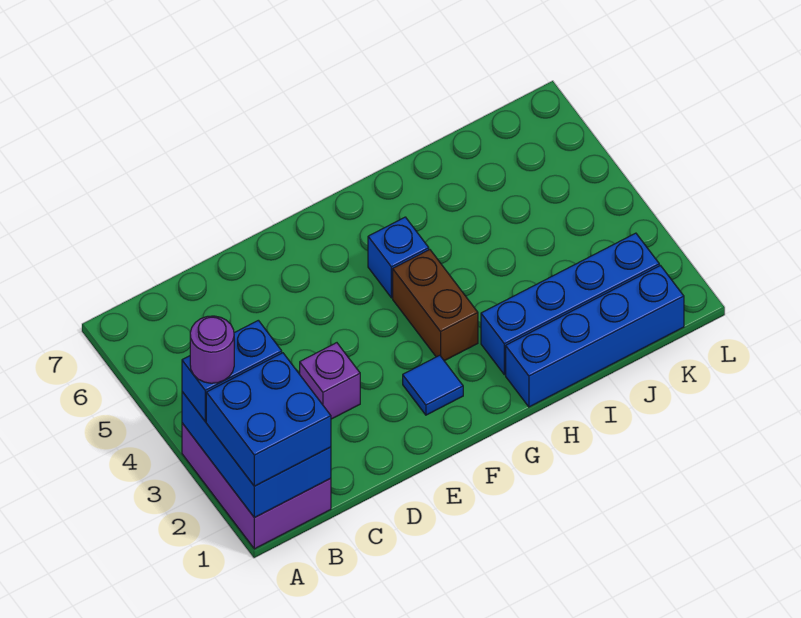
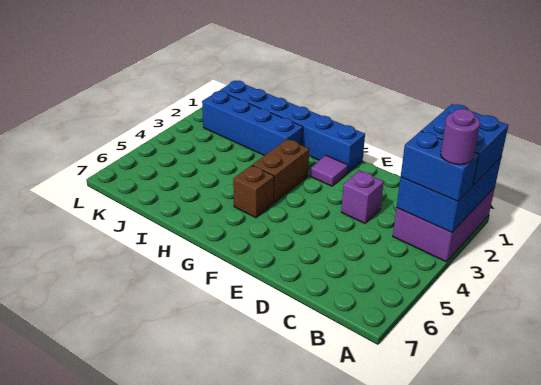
blue 1x1 tile [403,355,463,415] -> purple 1x1 tile [310,155,348,186]
blue 1x1 brick [368,217,429,298] -> brown 1x1 brick [233,165,274,218]
blue 1x4 brick [506,266,684,407] -> blue 1x6 brick [220,81,365,173]

